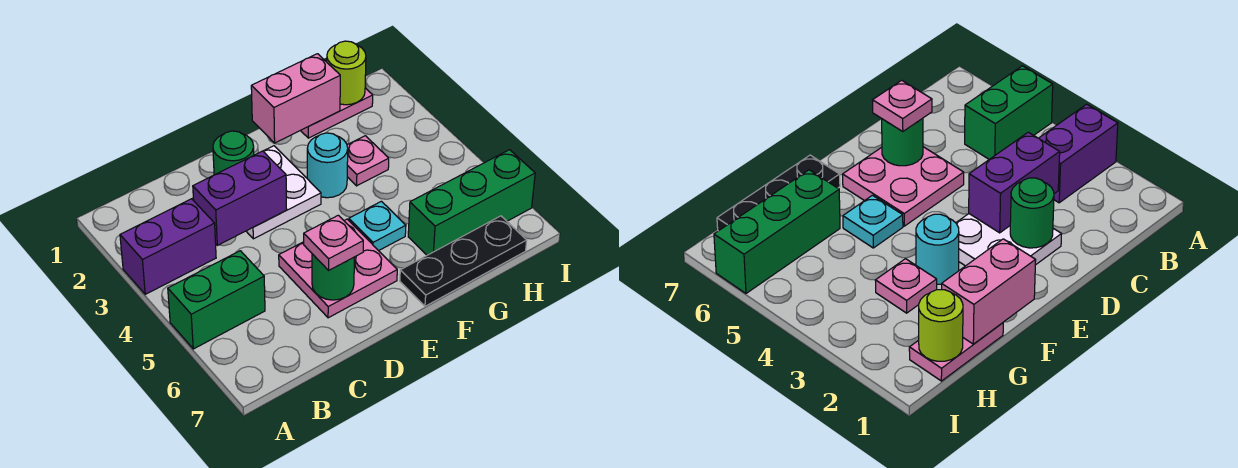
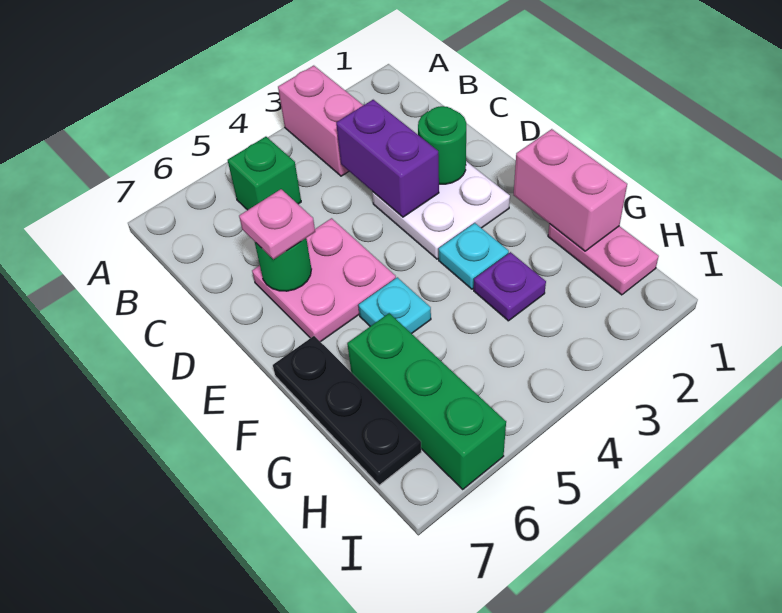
purple 1x2 brick [120,199,216,294] -> pink 1x2 brick [278,66,363,176]
green 1x2 brick [168,251,265,349] -> green 1x1 brick [228,137,301,210]
cyan 1x1 round brick [307,133,348,198] -> cyan 1x1 plate [439,223,509,289]
pink 1x1 plate [347,136,389,186] -> purple 1x1 plate [474,252,546,321]
lime 1x1 round brick [327,41,366,105] -> none

